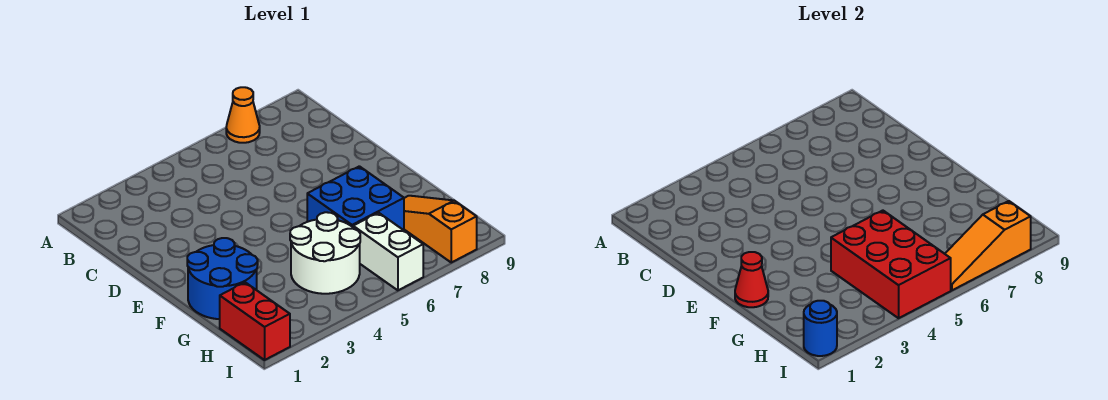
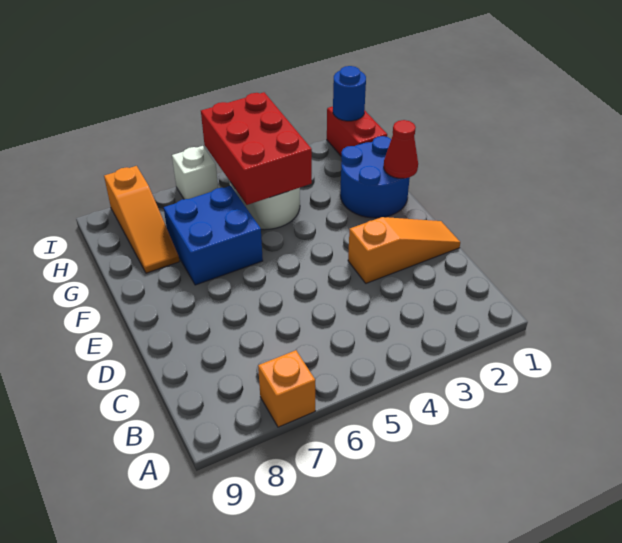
orange 1x1 cone [226,87,260,143] -> orange 1x1 brick [258,350,315,427]
white 1x2 brick [353,213,423,290] -> white 1x1 brick [172,146,218,199]
orange 1x3 slope [945,201,1031,290] -> orange 1x3 slope moved to [348,217,460,283]

